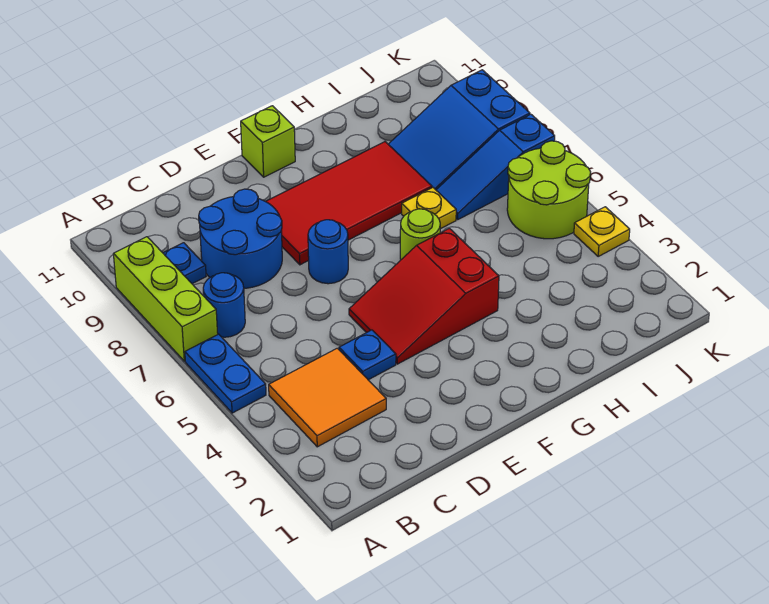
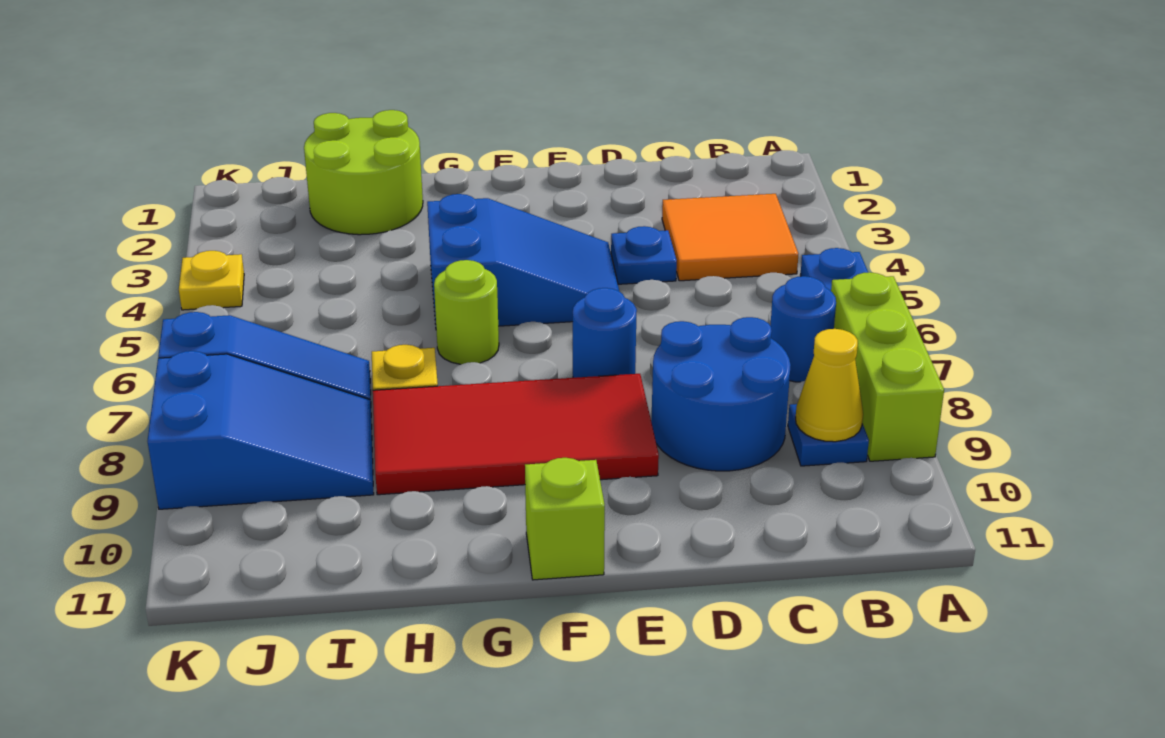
none -> yellow 1x1 cone [796,329,863,442]
red 2x3 slope [349,228,499,364] -> blue 2x3 slope [427,194,619,326]
lime 2x2 round brick [507,141,591,239] -> lime 2x2 round brick moved to [304,110,423,235]

